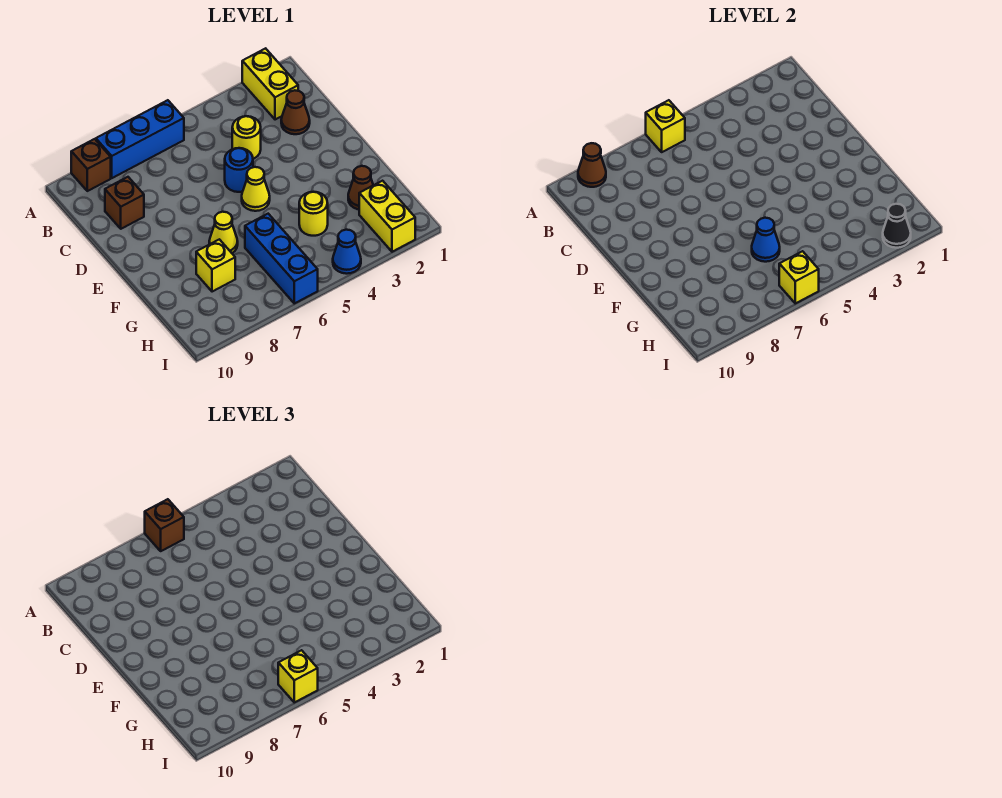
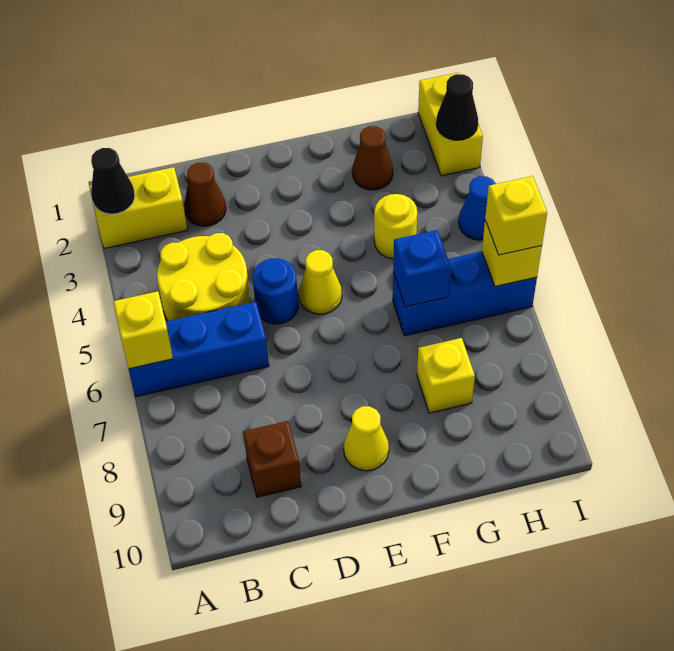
none -> black 1x1 cone [91,148,135,214]
blue 1x3 brick [96,100,184,178] -> blue 1x3 brick turned to [129,302,269,397]
brown 1x1 brick [145,499,184,551] -> none
brown 1x1 brick [71,139,111,191] -> none
brown 1x1 cone [578,143,606,187] -> none
yellow 1x1 round brick [232,116,261,159] -> yellow 2x2 round brick [157,233,250,321]
yellow 1x1 cone [209,212,238,253] -> yellow 1x1 cone moved to [344,406,389,471]
blue 1x1 cone [752,218,780,262] -> blue 1x1 brick [393,230,450,307]
yellow 1x2 brick [359,181,415,252] -> yellow 1x2 brick turned to [418,73,483,176]

